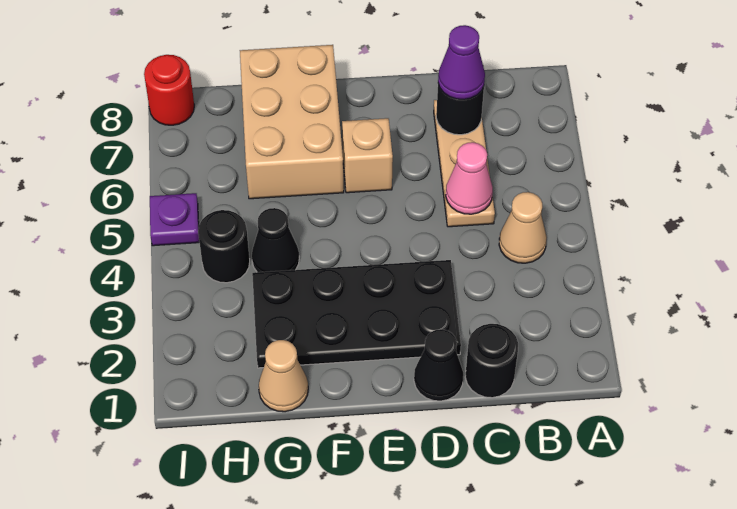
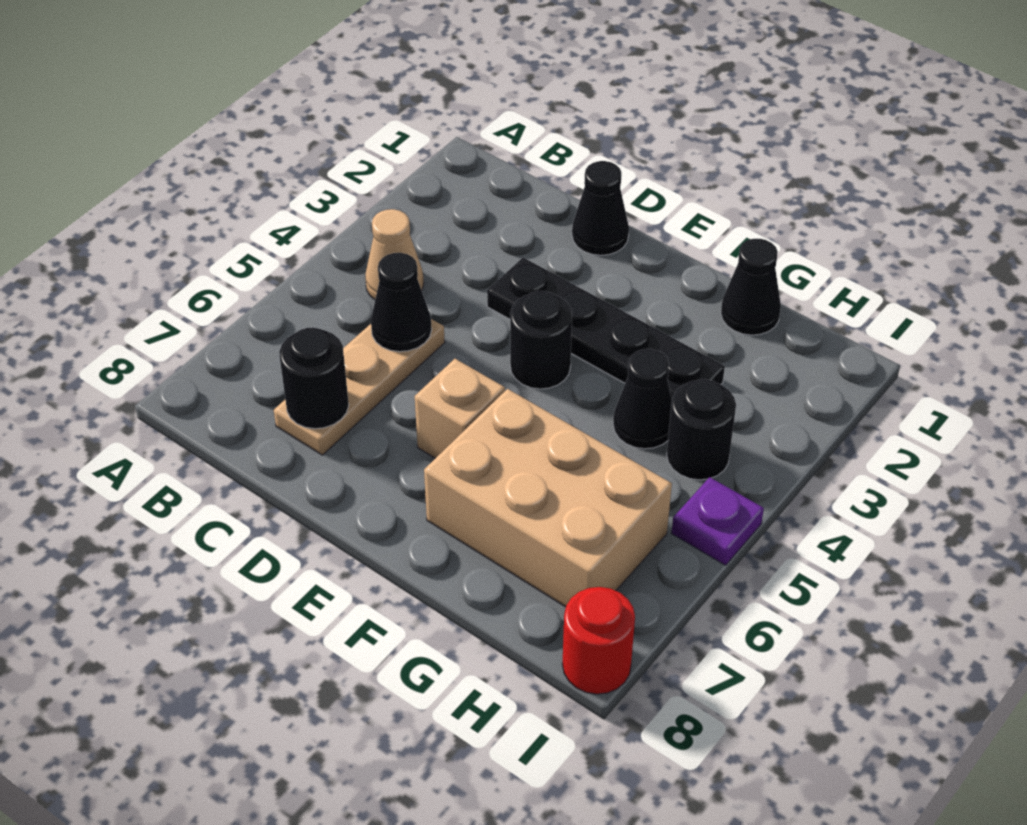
black 1x1 round brick [465,324,518,398] -> black 1x1 round brick moved to [510,291,572,389]
pink 1x1 cone [446,142,493,214] -> black 1x1 cone [371,253,432,352]
purple 1x1 cone [438,25,485,99] -> none
black 2x4 plate [252,260,461,368] -> black 1x4 plate [487,258,725,398]
tan 2x3 brick [240,45,344,199] -> tan 2x3 brick turned to [424,389,672,607]
tan 1x1 cone [259,340,308,412] -> black 1x1 cone [721,239,781,335]

